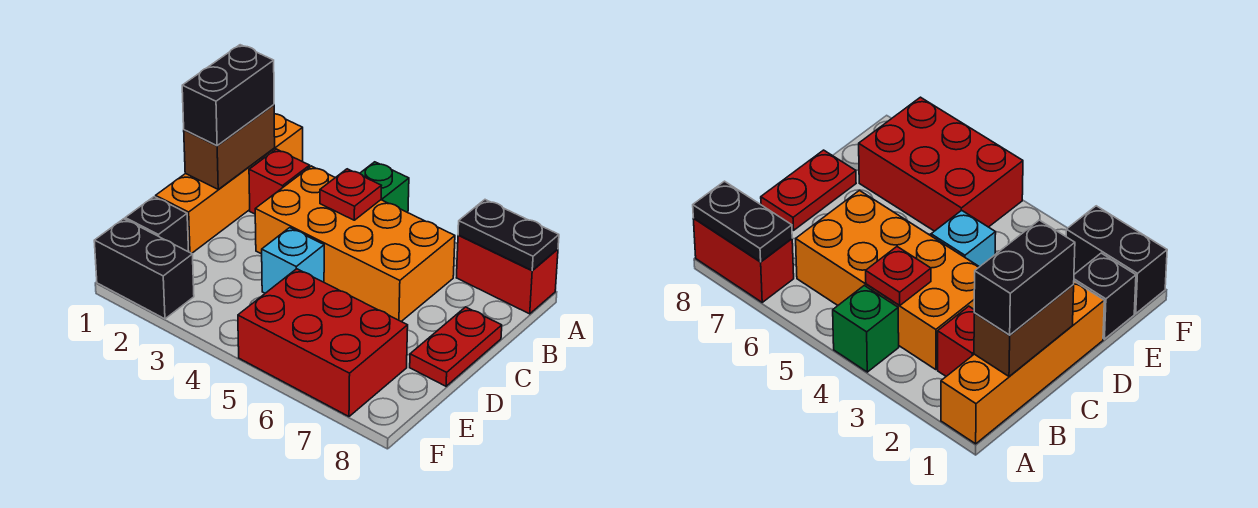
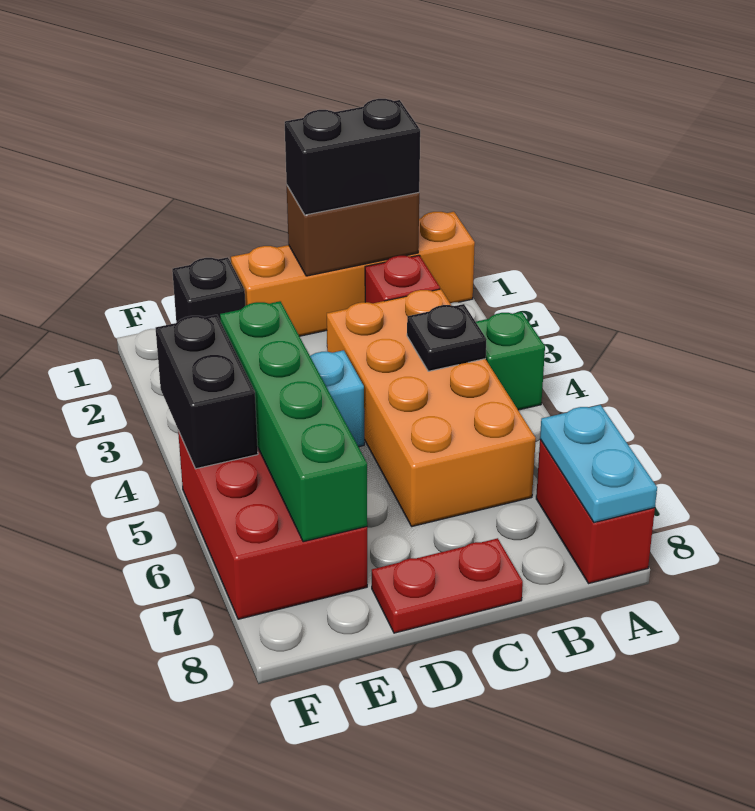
black 1x2 plate [458,200,559,271] -> cyan 1x2 plate [540,405,657,523]
red 1x1 plate [320,169,381,220] -> black 1x1 plate [407,304,487,371]
none -> green 1x4 brick [220,301,367,542]
black 1x2 brick [94,219,194,319] -> black 1x2 brick moved to [156,315,258,469]

